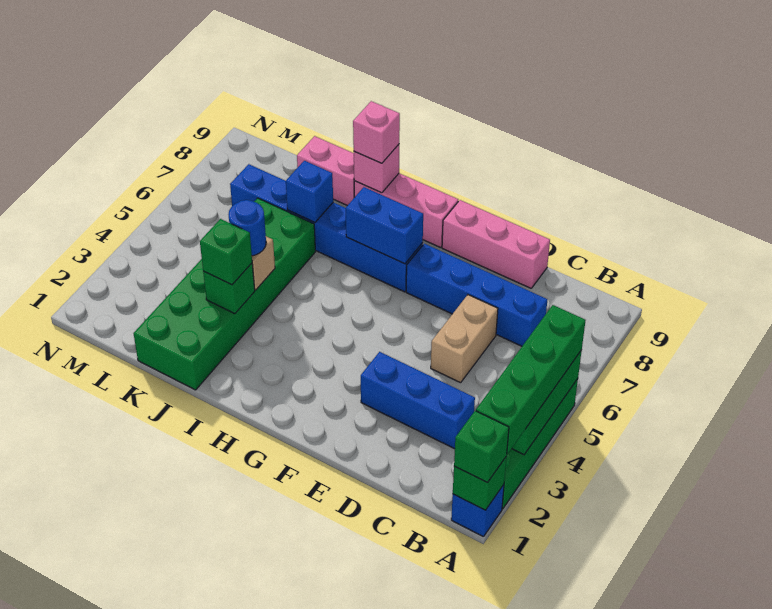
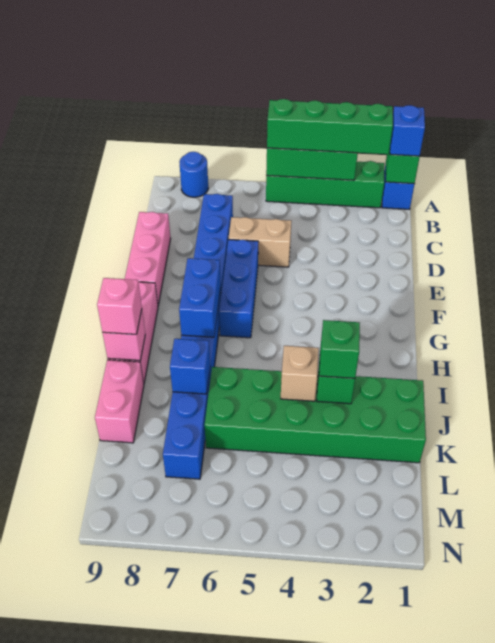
green 1x1 brick [454,411,509,483] -> blue 1x1 brick [390,105,425,156]
blue 1x3 brick [361,352,475,449] -> blue 1x3 brick moved to [219,239,258,338]
blue 1x1 round brick [229,200,266,256] -> blue 1x1 round brick moved to [179,152,208,197]

